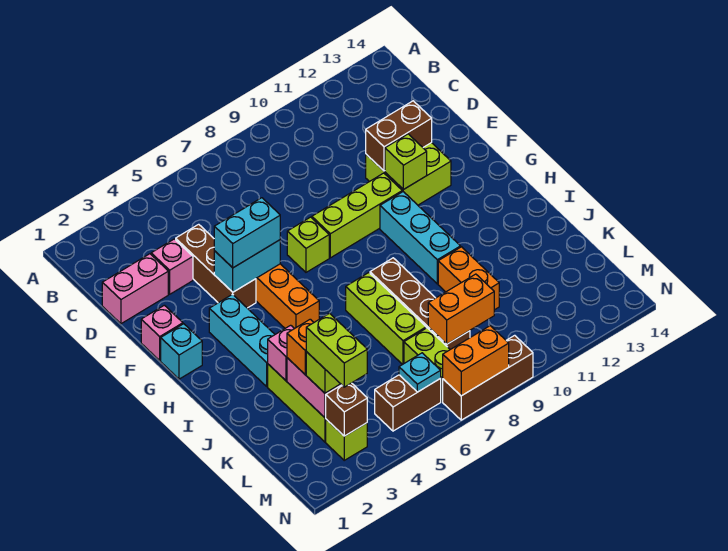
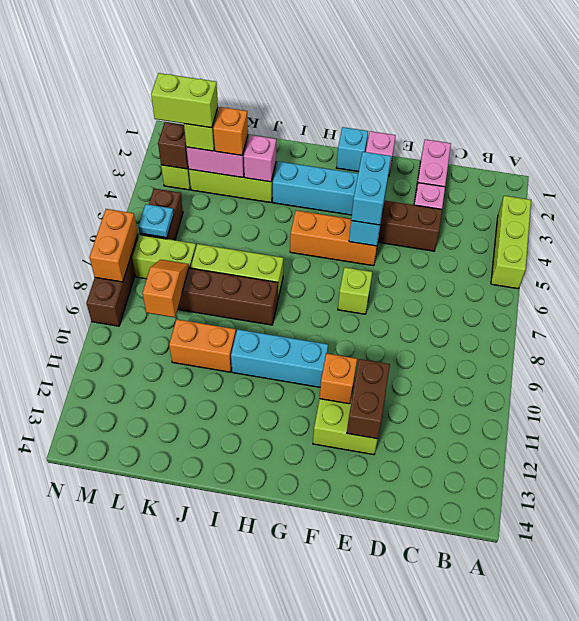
lime 1x3 brick [312,173,402,258] -> lime 1x3 brick moved to [491,196,531,289]
lime 1x1 brick [385,134,427,190] -> orange 1x1 brick [320,353,357,404]
orange 1x2 brick [428,274,494,344] -> orange 1x2 slope [143,260,189,317]

